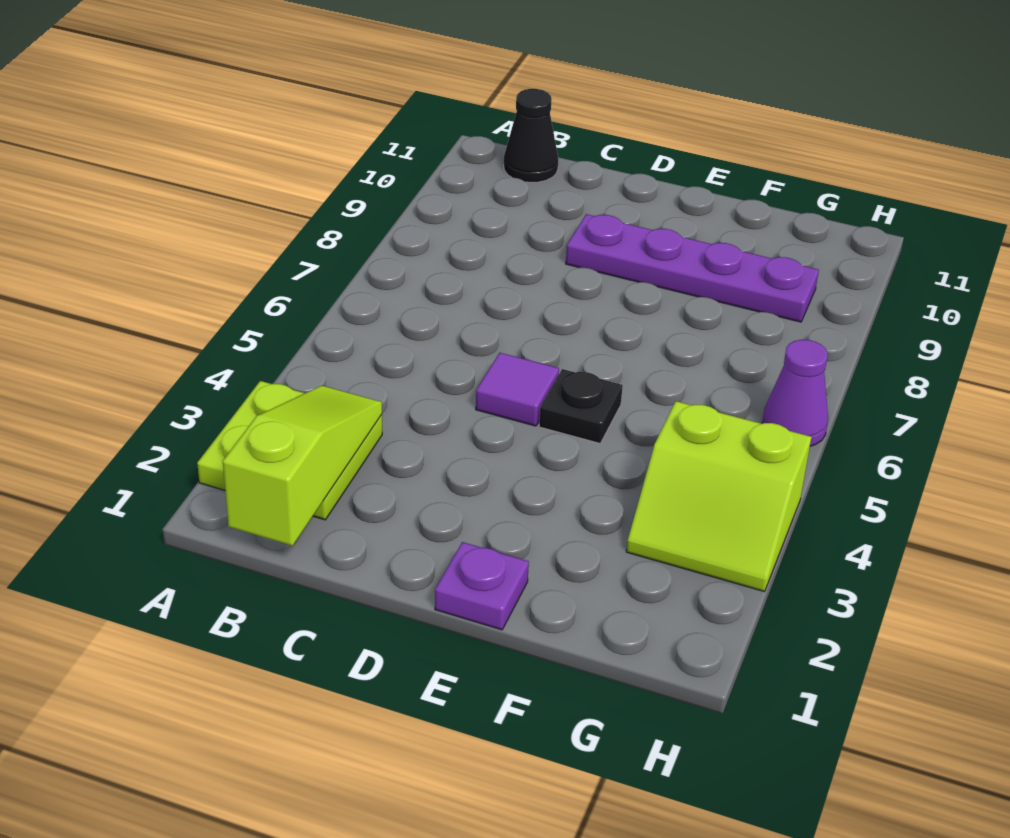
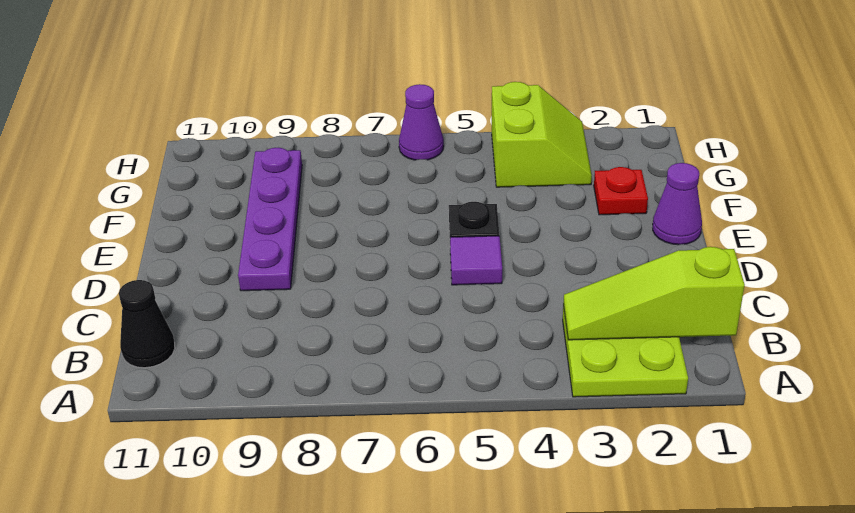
purple 1x1 plate [435,542,529,630] -> purple 1x1 cone [653,163,702,245]
none -> red 1x1 plate [594,167,648,215]

